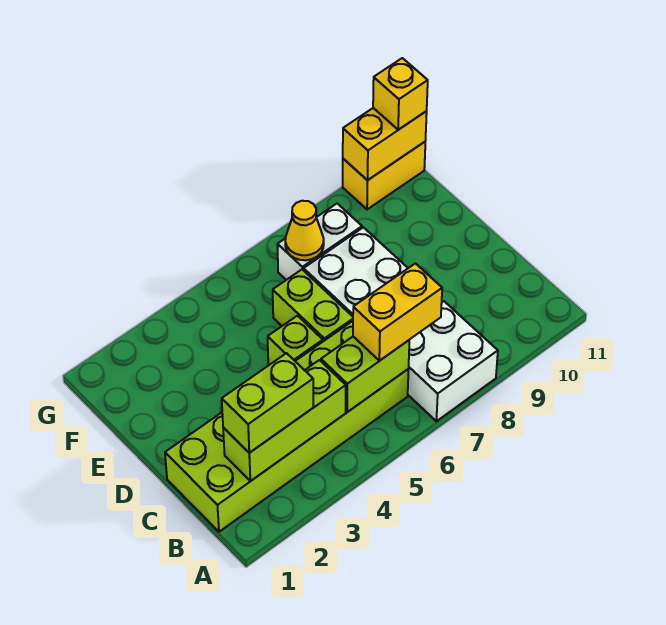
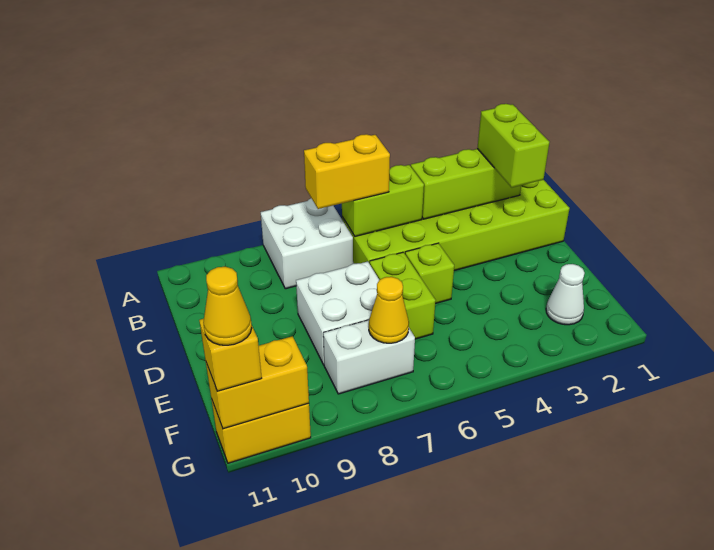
lime 1x2 brick [222,353,313,453] -> lime 1x2 brick turned to [477,104,549,188]
none -> white 1x1 cone [546,264,585,325]
none -> yellow 1x1 cone [203,267,252,345]

